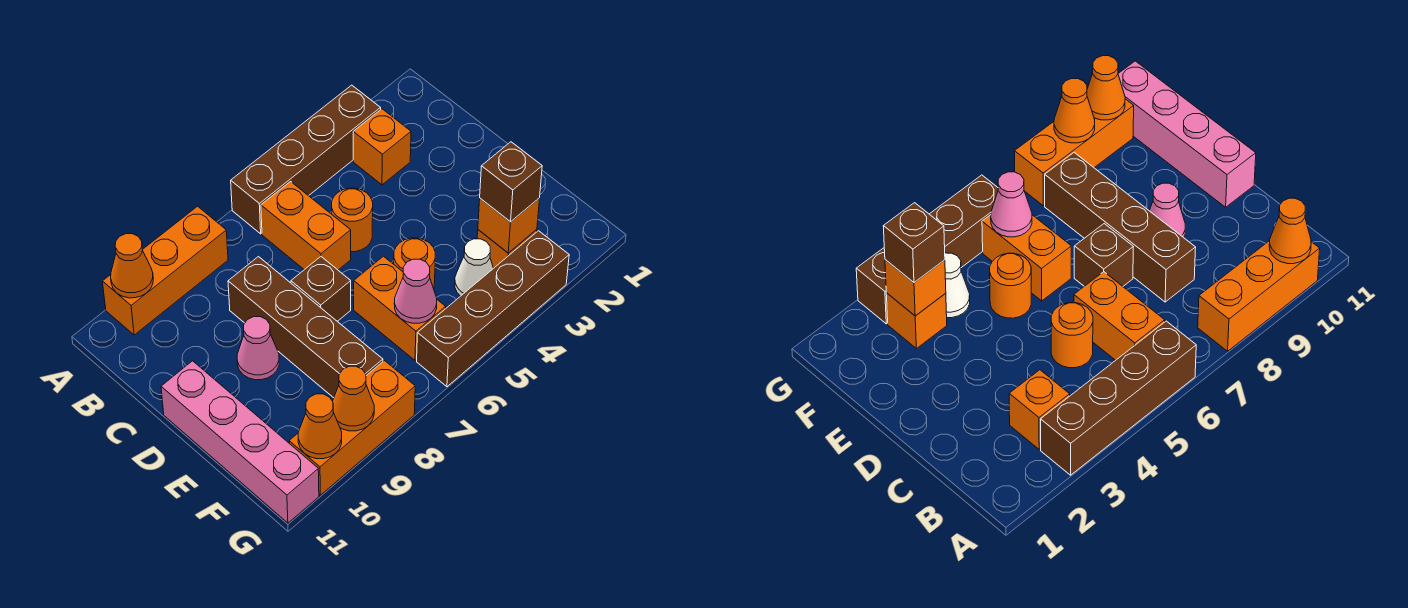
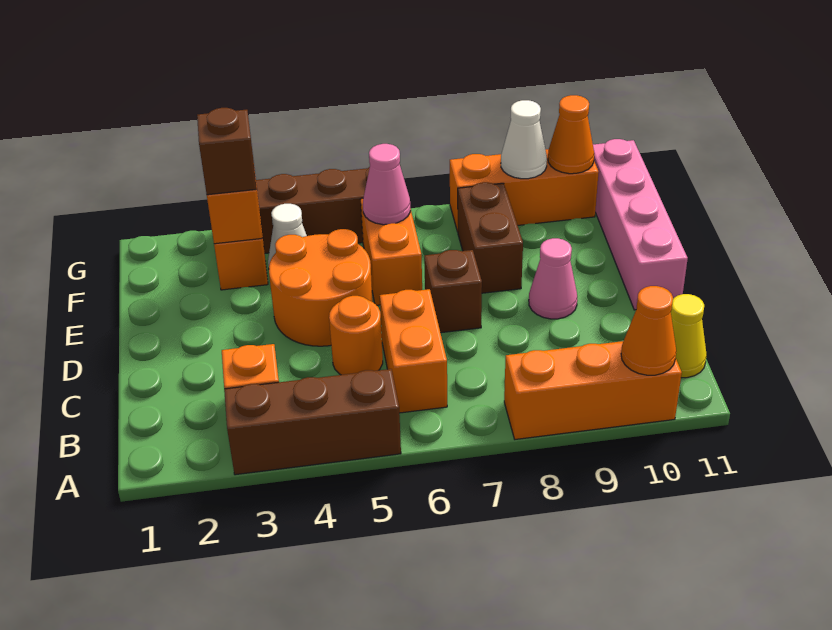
brown 1x4 brick [231,85,381,234] -> brown 1x3 brick [224,369,401,475]
none -> yellow 1x1 cone [671,294,707,378]
brown 1x4 brick [228,257,383,398] -> brown 1x2 brick [458,182,523,293]
orange 1x1 round brick [394,238,435,289] -> orange 2x2 round brick [269,229,373,346]
orange 1x1 cone [333,366,374,431] -> white 1x1 cone [501,100,547,179]

